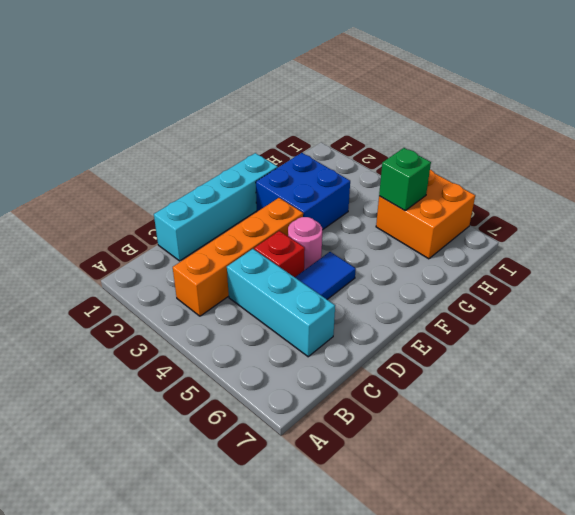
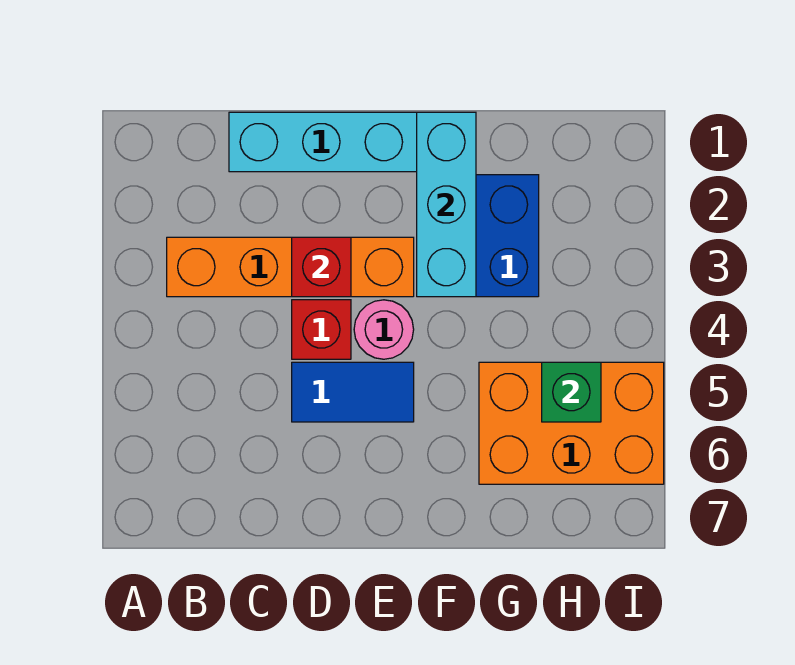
cyan 1x3 brick [227,249,335,357] -> cyan 1x3 brick moved to [417,112,476,297]
none -> red 1x1 brick [292,237,351,297]
orange 2x2 brick [376,170,475,259] -> orange 2x3 brick [479,362,664,484]

